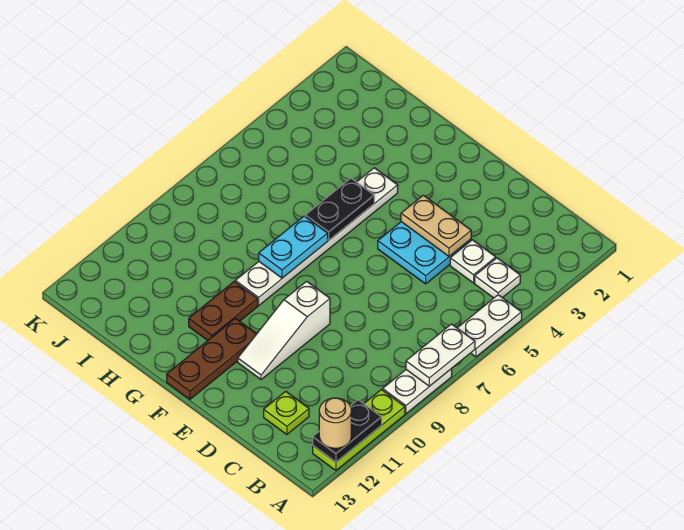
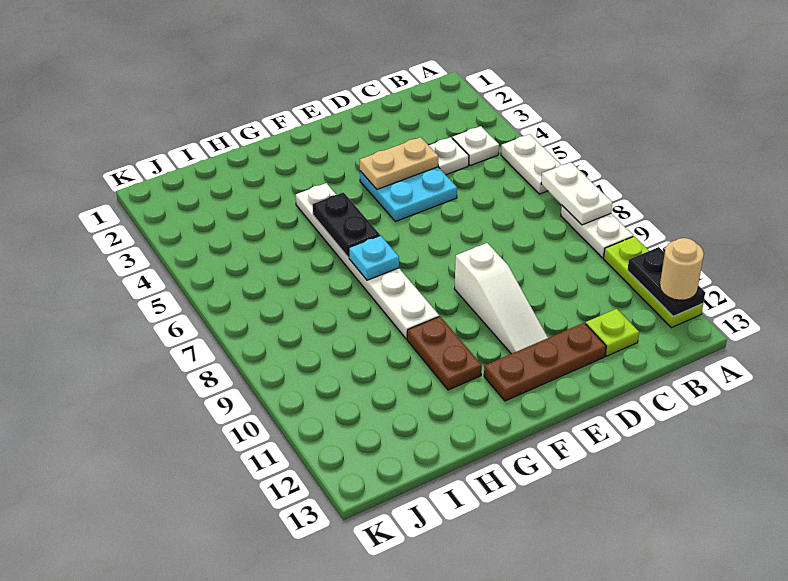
brown 1x3 plate [167,319,256,399] -> brown 1x3 plate turned to [484,323,606,401]
cyan 1x2 plate [259,216,328,278] -> cyan 1x1 plate [349,236,399,280]

